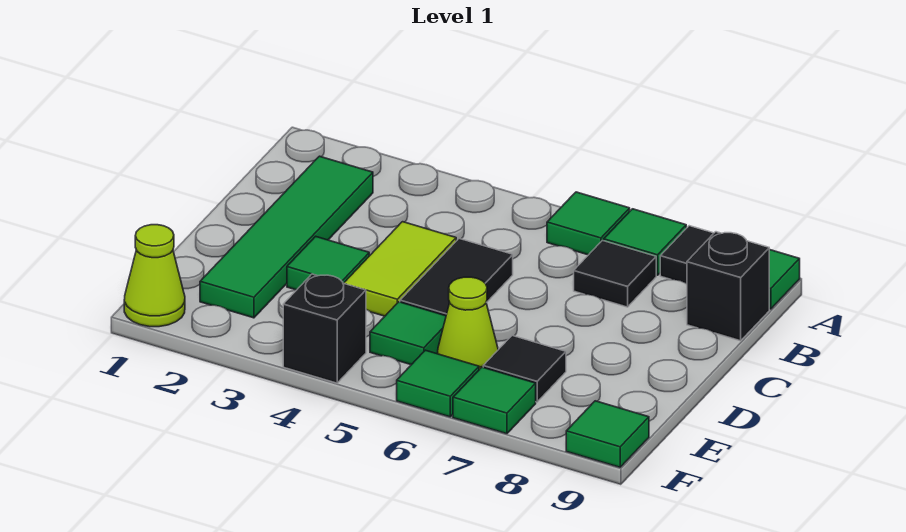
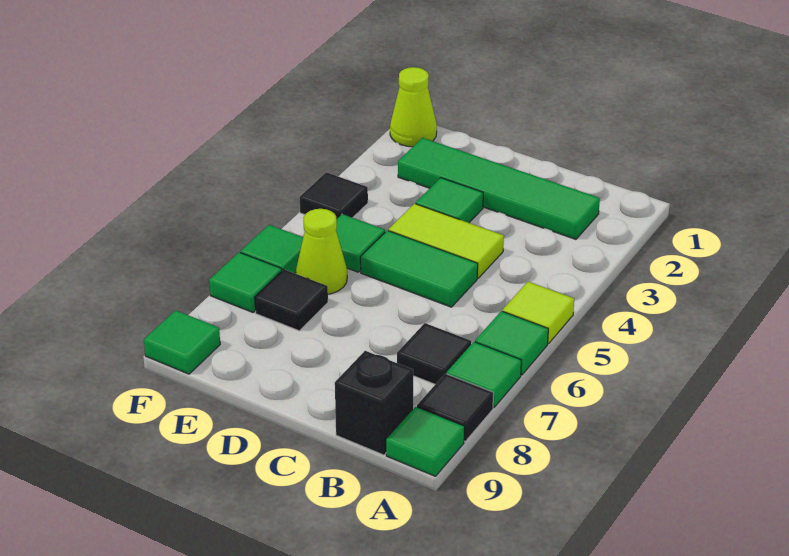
none -> lime 1x1 tile [503,282,574,344]
black 1x2 tile [400,239,513,316] -> green 1x2 tile [360,230,478,307]
black 1x1 brick [283,274,366,383] -> black 1x1 tile [300,172,368,219]

